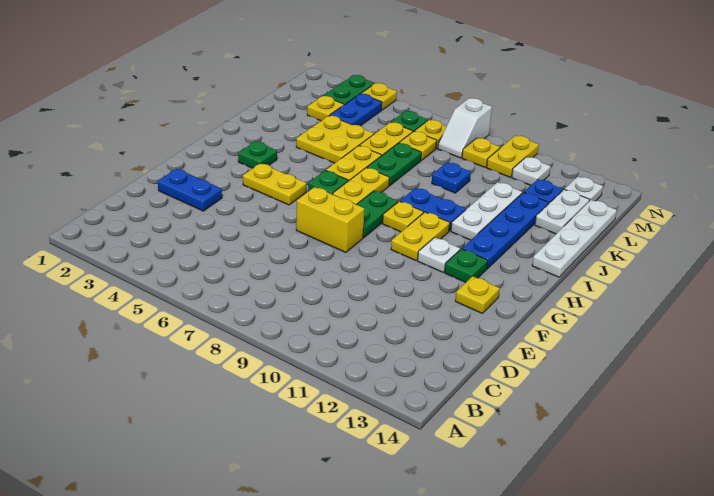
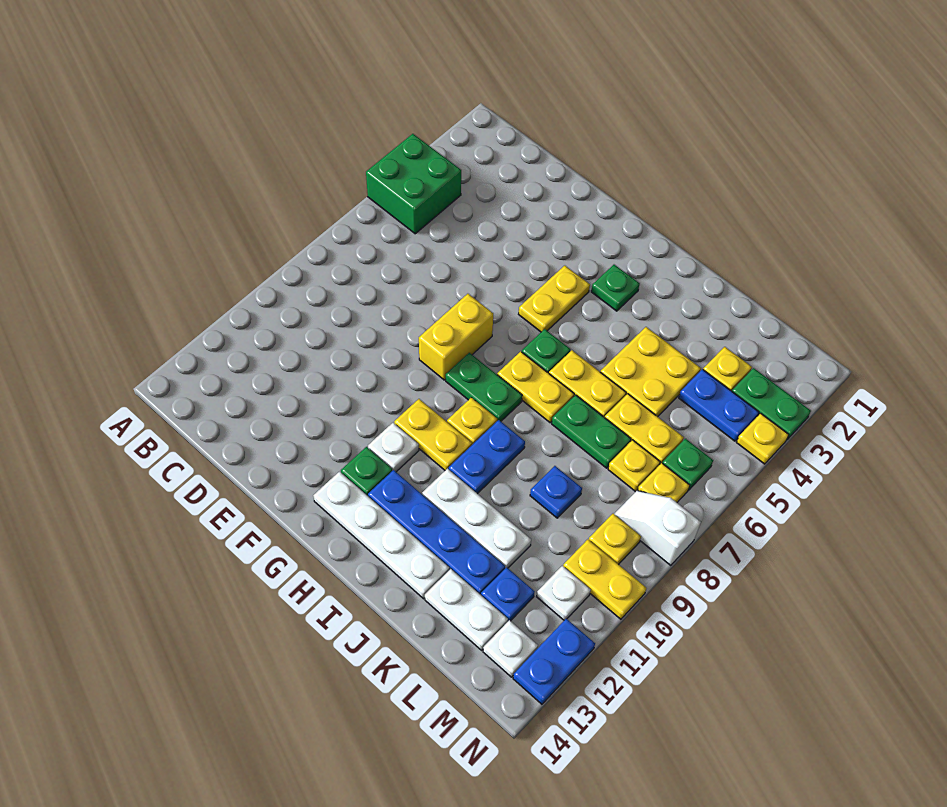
none -> green 2x2 brick [366,134,461,234]
blue 1x2 plate [158,169,222,211] -> blue 1x2 plate moved to [513,619,595,704]
yellow 1x1 plate [455,276,500,314] -> none
white 1x4 plate [532,200,617,277] -> white 1x4 plate moved to [313,472,449,599]

